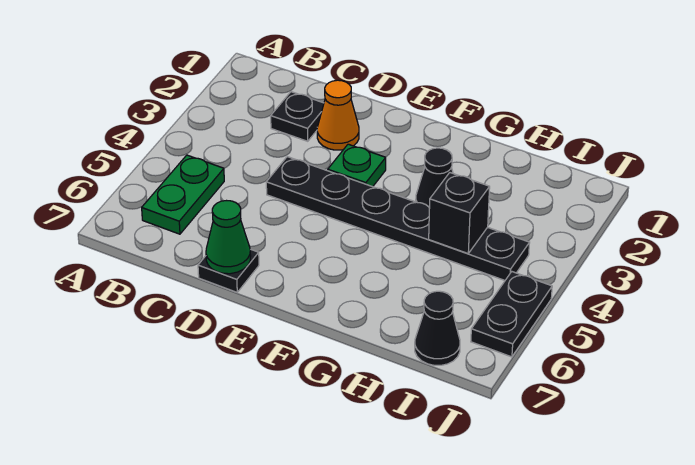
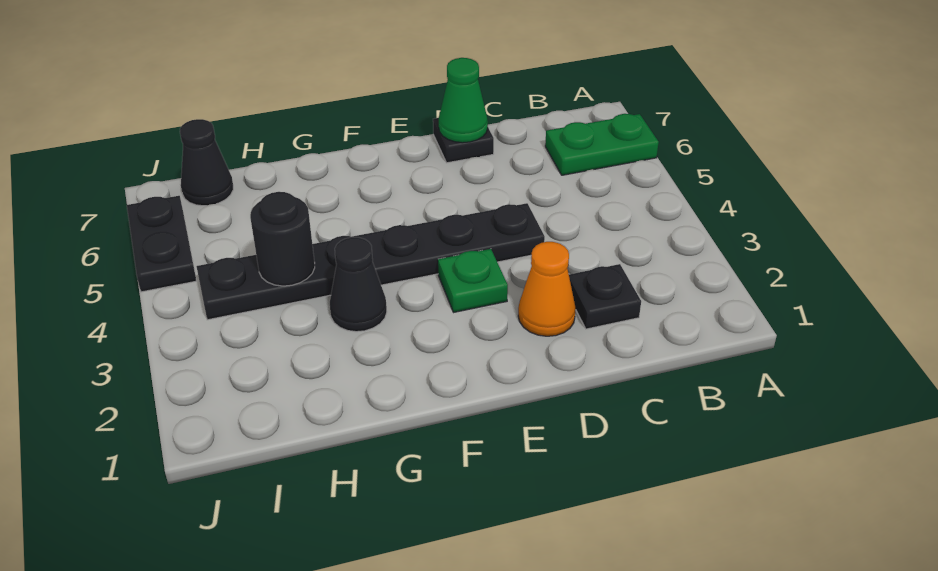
green 1x2 plate [142,155,224,234] -> green 1x2 plate turned to [545,114,659,175]
black 1x1 brick [429,173,490,253] -> black 1x1 round brick [250,192,315,286]

